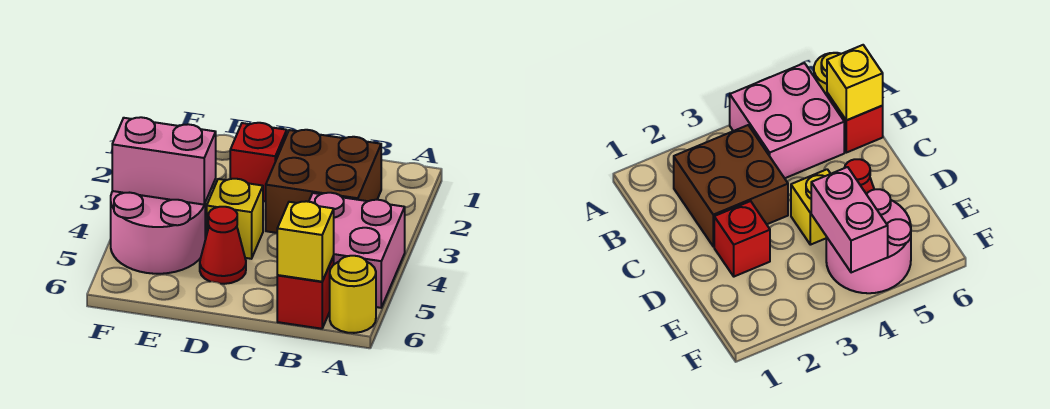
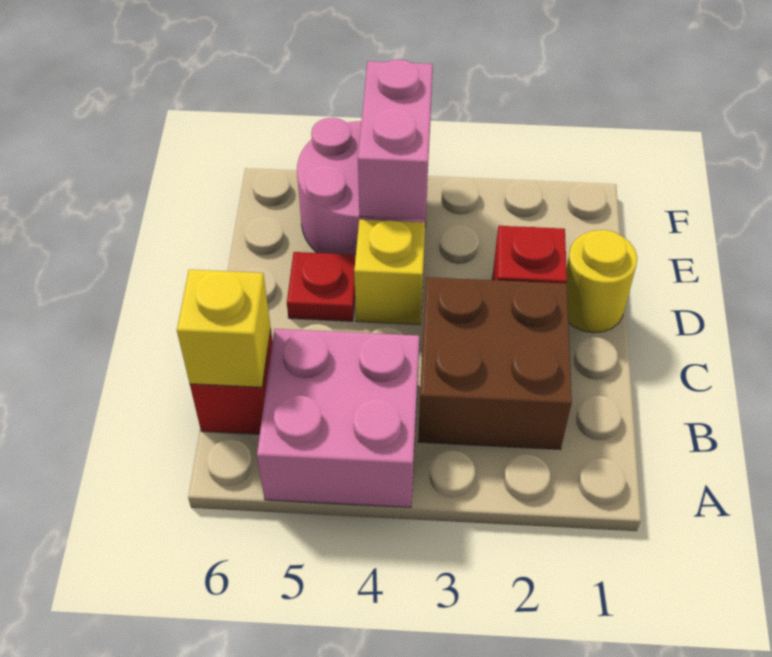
yellow 1x1 round brick [330,256,376,333] -> yellow 1x1 round brick moved to [566,230,637,333]
red 1x1 cone [200,207,246,284] -> red 1x1 plate [287,252,356,321]

